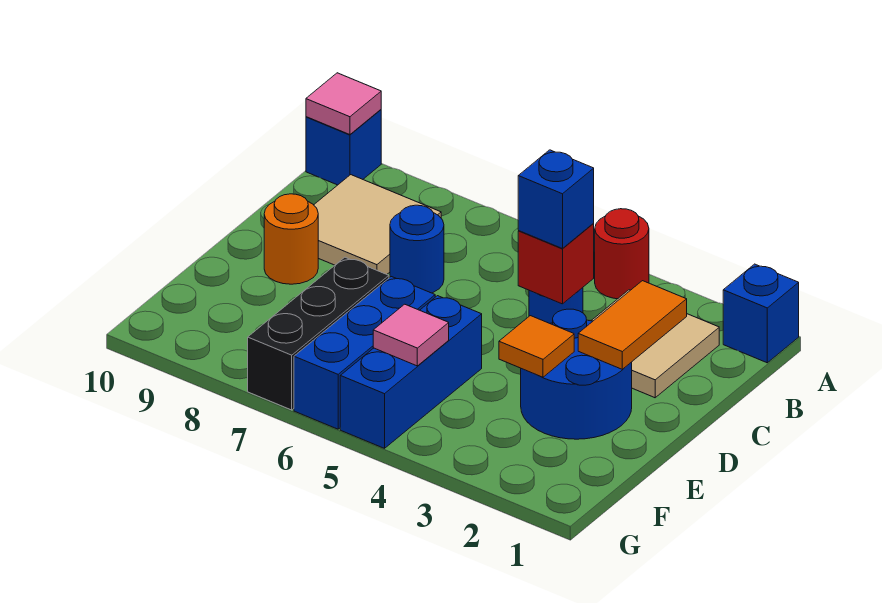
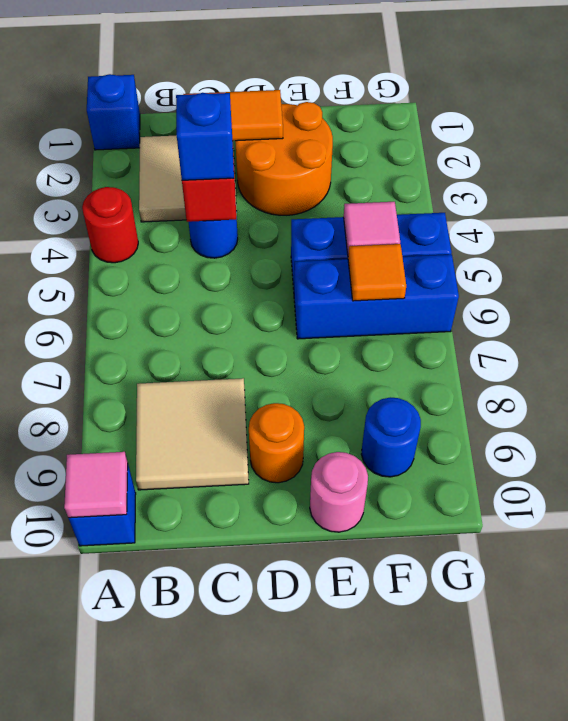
blue 1x1 round brick [390,205,444,293] -> blue 1x1 round brick moved to [361,397,421,477]
blue 2x2 round brick [521,309,632,439] -> orange 2x2 round brick [235,102,333,215]
orange 1x1 tile [499,316,574,377] -> orange 1x1 tile moved to [348,244,406,301]
black 1x3 brick [248,257,389,410] -> none
none -> pink 1x1 round brick [310,452,368,532]

